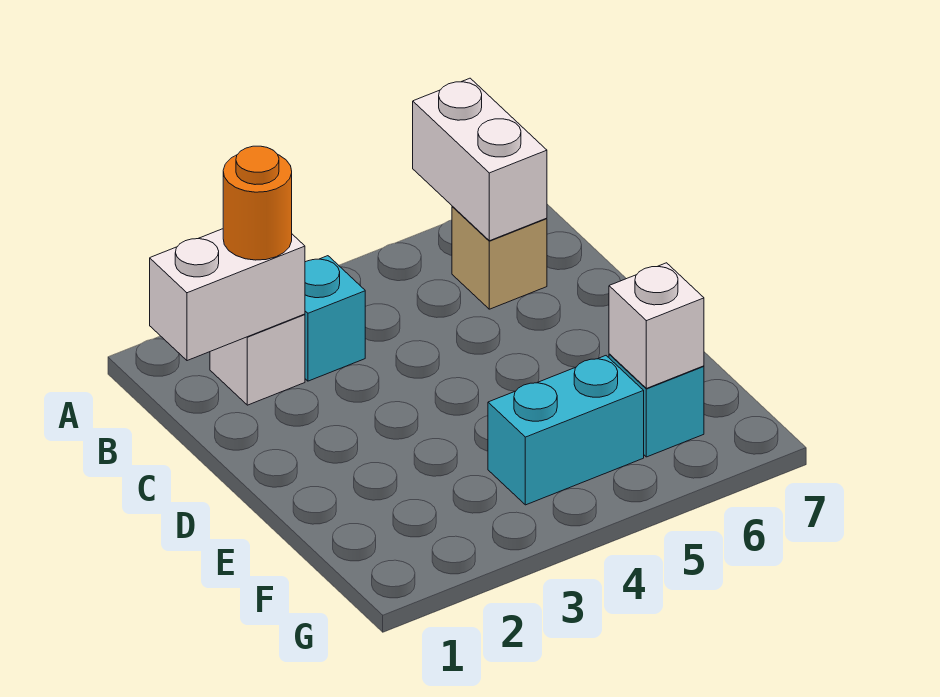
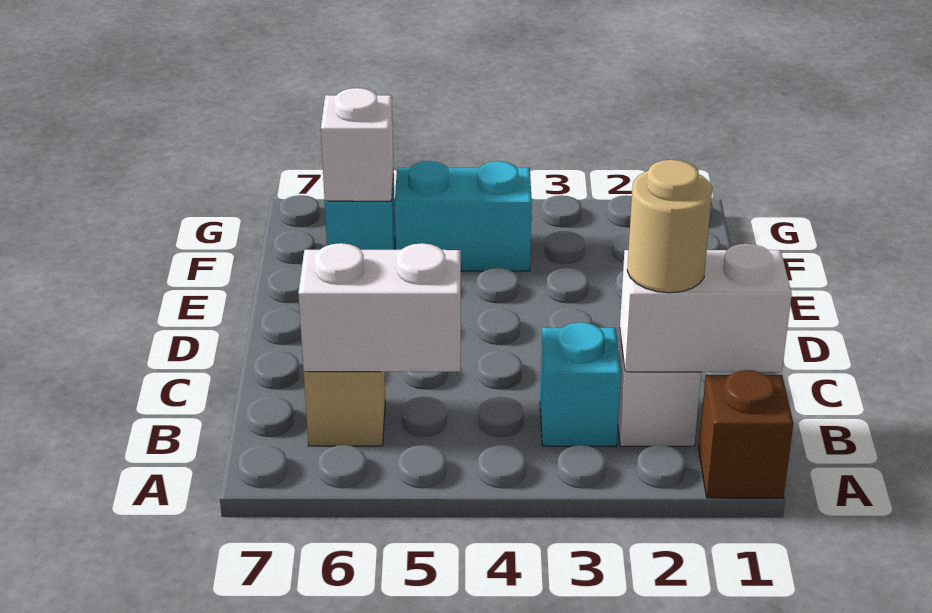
none -> brown 1x1 brick [699,370,793,498]
white 1x2 brick [413,78,547,241] -> white 1x2 brick turned to [298,243,461,372]
orange 1x1 round brick [223,146,292,260] -> tan 1x1 round brick [627,160,712,293]

